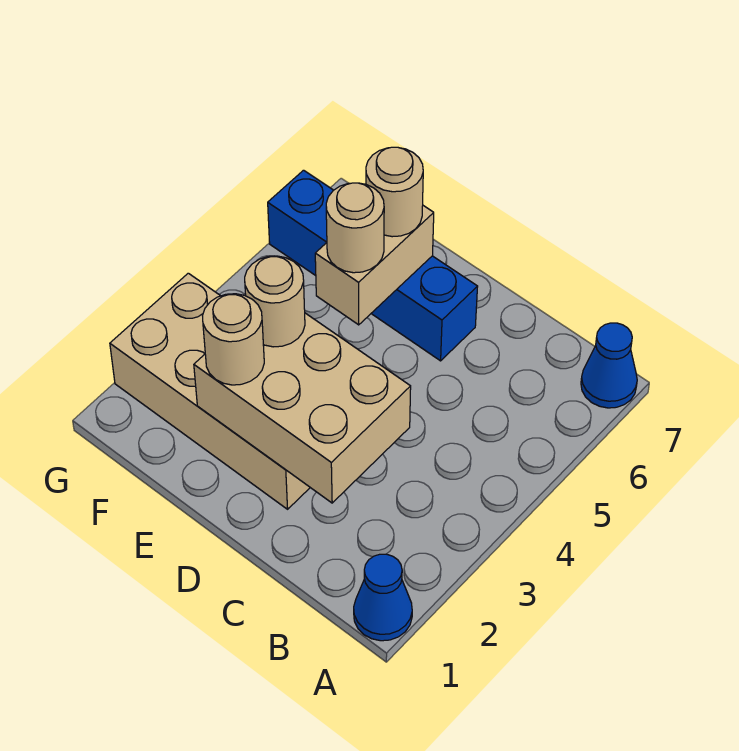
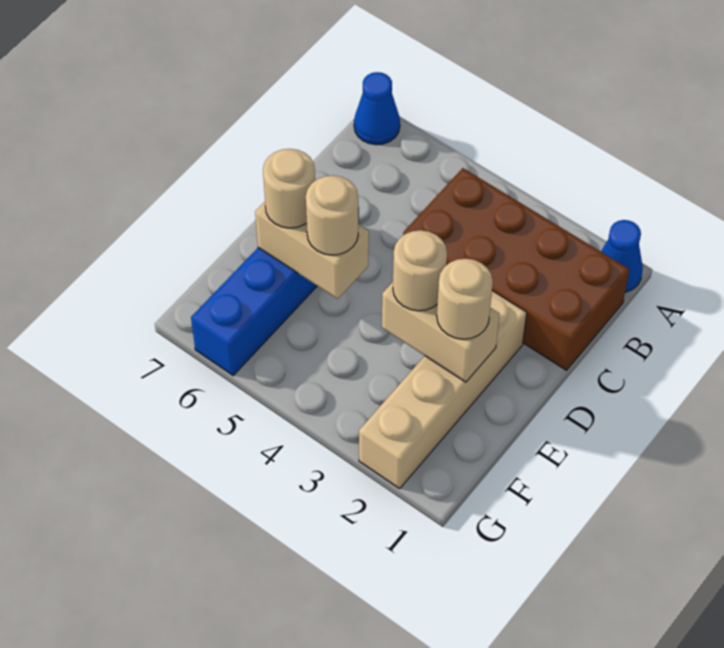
none -> brown 2x4 brick [403,168,630,370]
tan 2x3 brick [194,313,411,503] -> tan 1x2 brick [382,282,499,382]
tan 2x4 brick [110,273,310,509] -> tan 1x4 brick [359,291,527,489]

